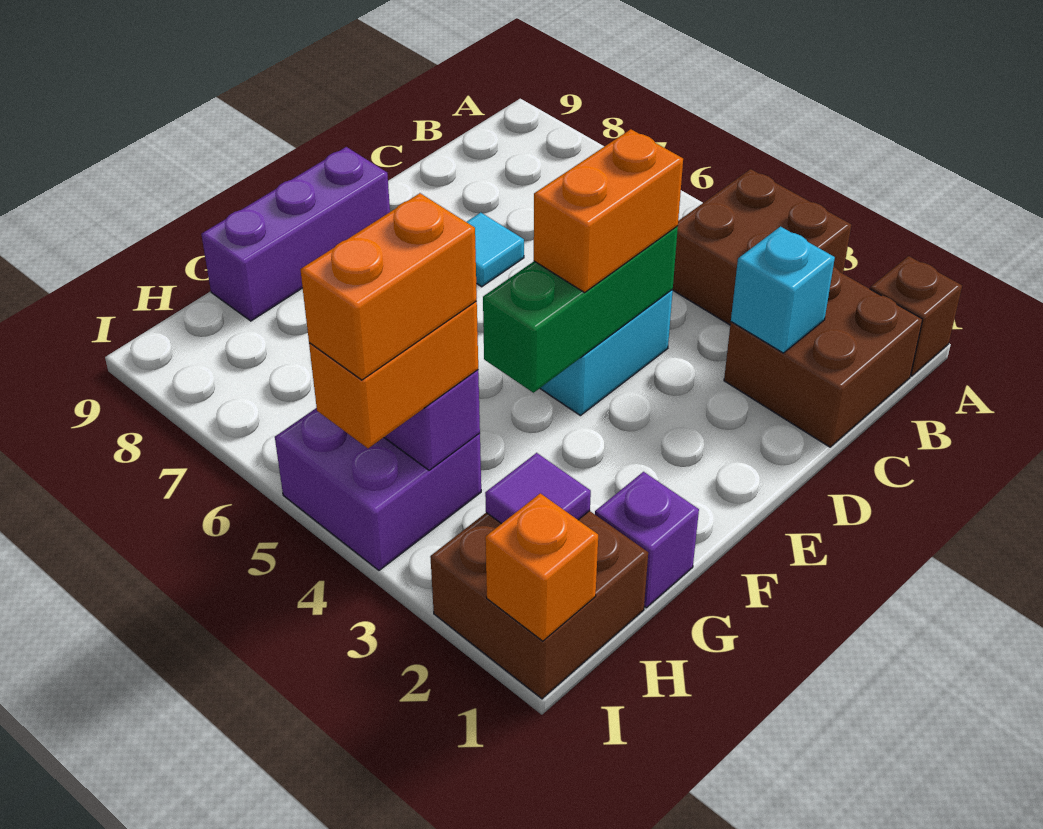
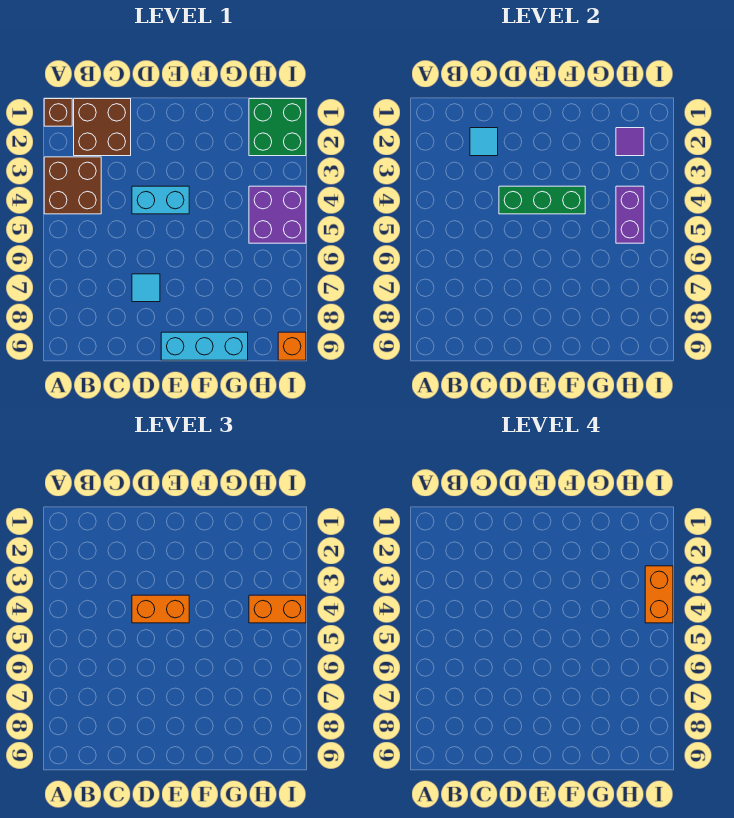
cyan 1x1 brick [731,227,835,353] -> cyan 1x1 tile [470,128,498,156]
purple 1x3 brick [201,147,390,321] -> cyan 1x3 brick [161,332,248,360]
purple 1x1 brick [595,472,699,608] -> none
brown 2x2 brick [430,511,648,699] -> green 2x2 brick [249,99,306,156]
orange 1x2 brick [300,193,477,380] -> orange 1x2 brick turned to [645,566,673,623]
orange 1x1 brick [485,493,598,641] -> orange 1x1 brick moved to [278,332,306,360]

